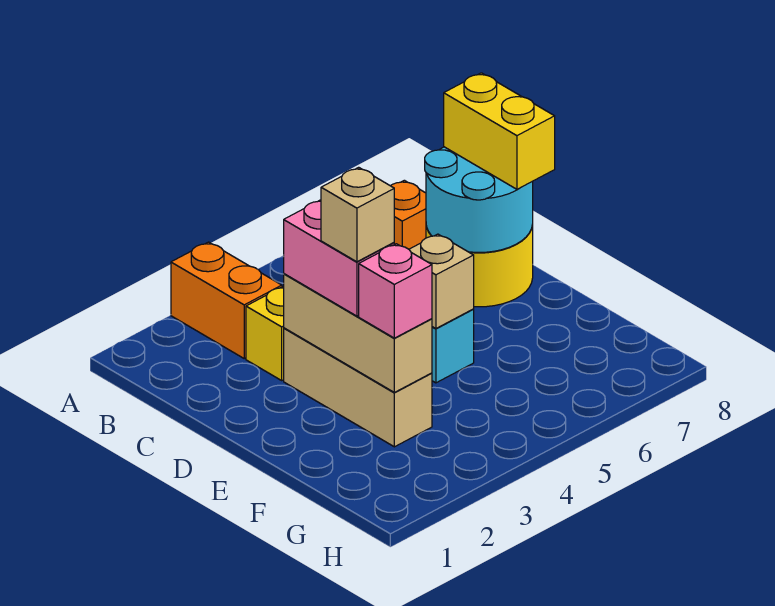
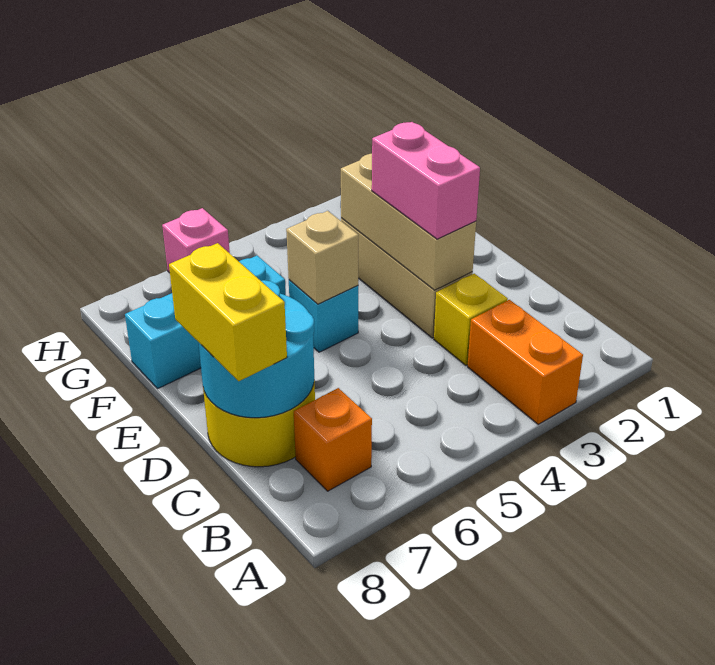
tan 1x1 brick [321,167,394,262] -> none
pink 1x1 brick [359,244,432,338] -> pink 1x1 brick moved to [162,208,230,273]
none -> cyan 1x3 brick [125,256,286,388]

